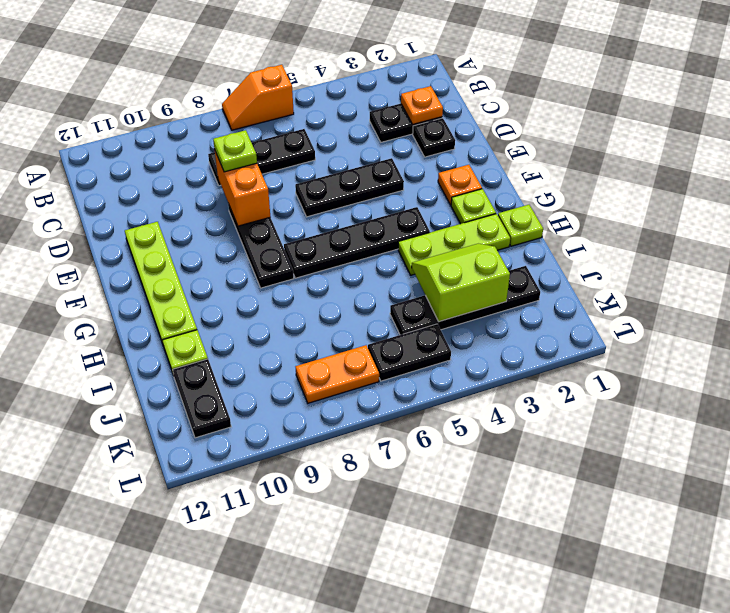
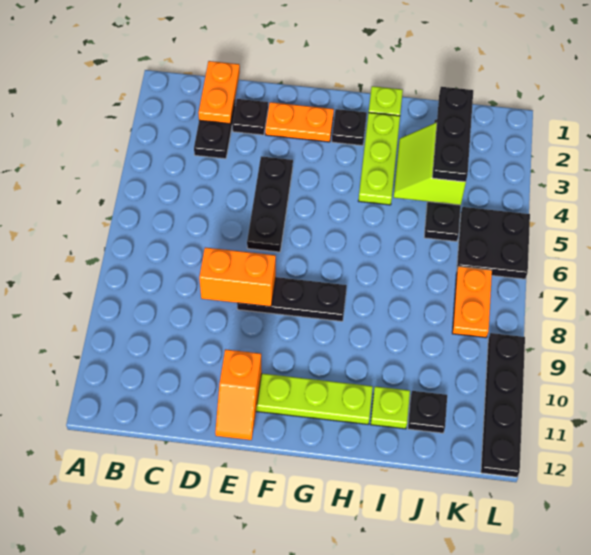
orange 1x2 slope [222,65,294,130] -> orange 1x2 slope moved to [215,349,262,440]
orange 1x1 plate [401,86,443,124] -> orange 1x2 plate [198,61,240,124]
black 1x3 plate [208,129,315,186] -> black 1x3 plate moved to [432,87,473,182]
lime 1x1 plate [213,130,257,172] -> none
orange 1x1 plate [438,165,482,205] -> orange 1x2 plate [265,102,334,142]
lime 1x1 plate [451,189,496,224] -> black 1x1 plate [332,109,367,146]
black 1x4 plate [284,207,430,278] -> black 1x4 plate moved to [481,333,525,477]
black 1x2 plate [173,359,231,438] -> black 1x1 plate [408,391,447,433]
black 1x2 plate [368,324,451,381] -> black 2x2 plate [457,207,530,279]

